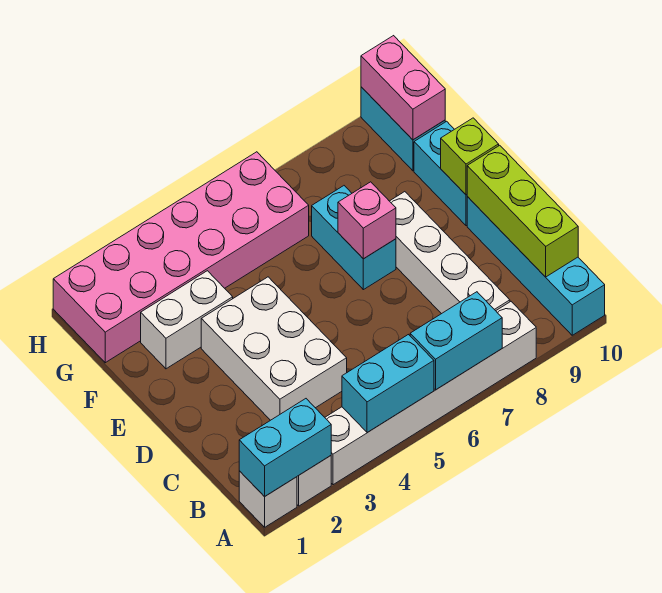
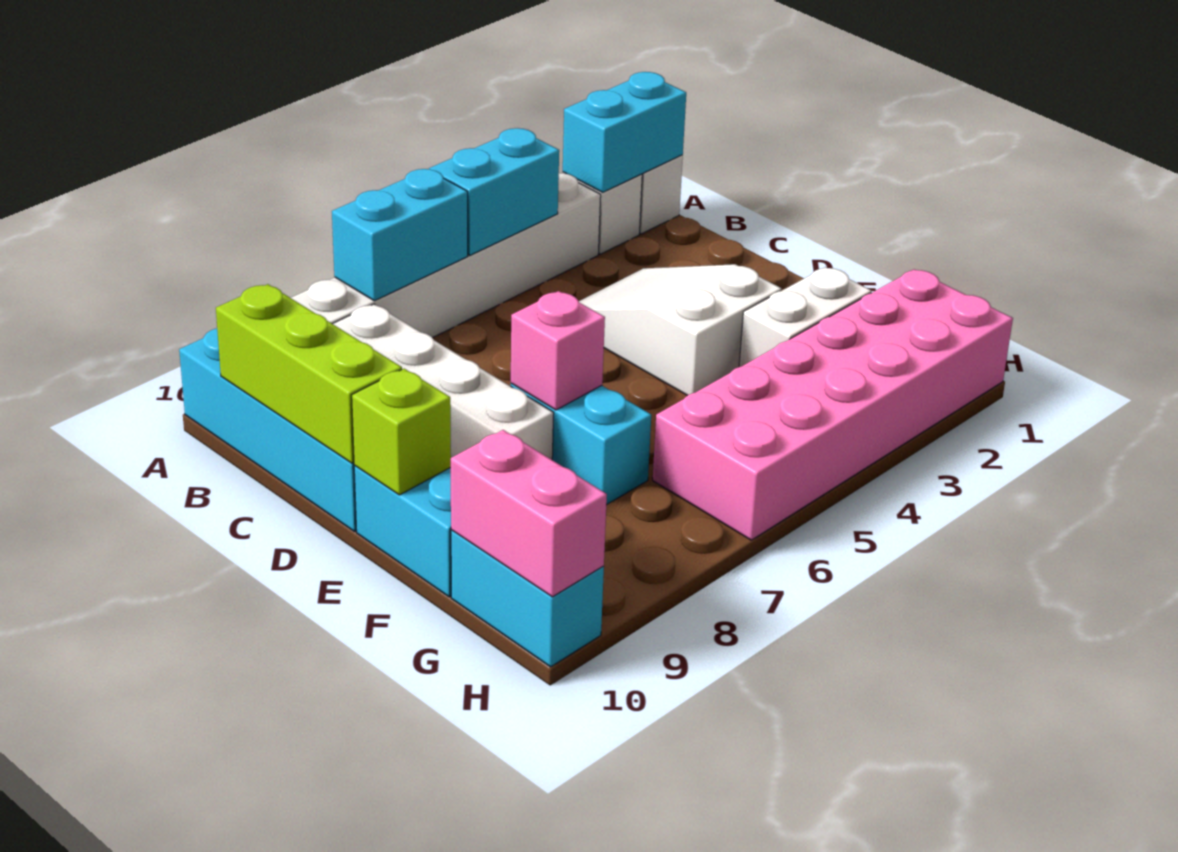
white 2x3 brick [201,277,347,420] -> white 2x3 slope [579,264,782,396]

